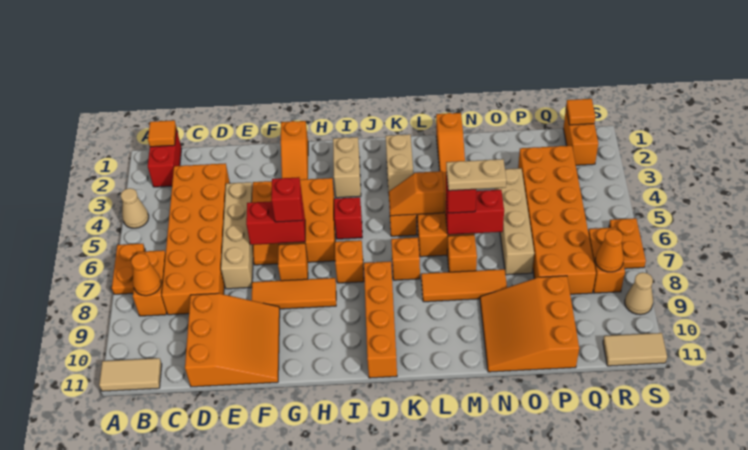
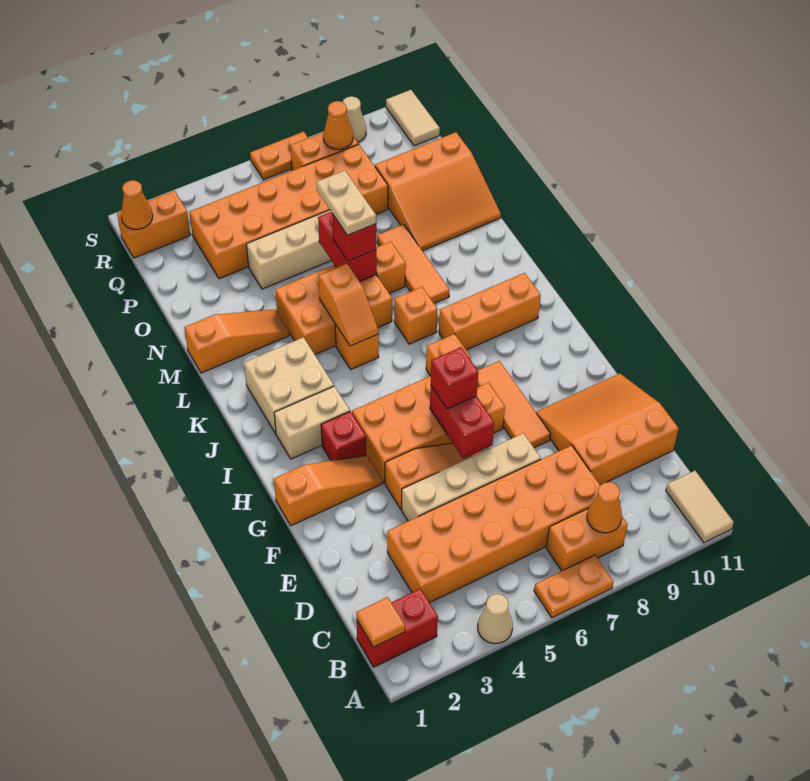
red 1x1 brick [334,197,362,239] -> red 1x1 brick moved to [321,411,366,461]
orange 1x4 brick [364,261,397,378] -> orange 1x3 brick [439,273,541,350]
tan 1x2 brick [386,134,413,192] -> tan 2x2 brick [244,337,334,434]
orange 1x1 tile [566,99,595,125] -> orange 1x1 cone [121,180,153,229]

